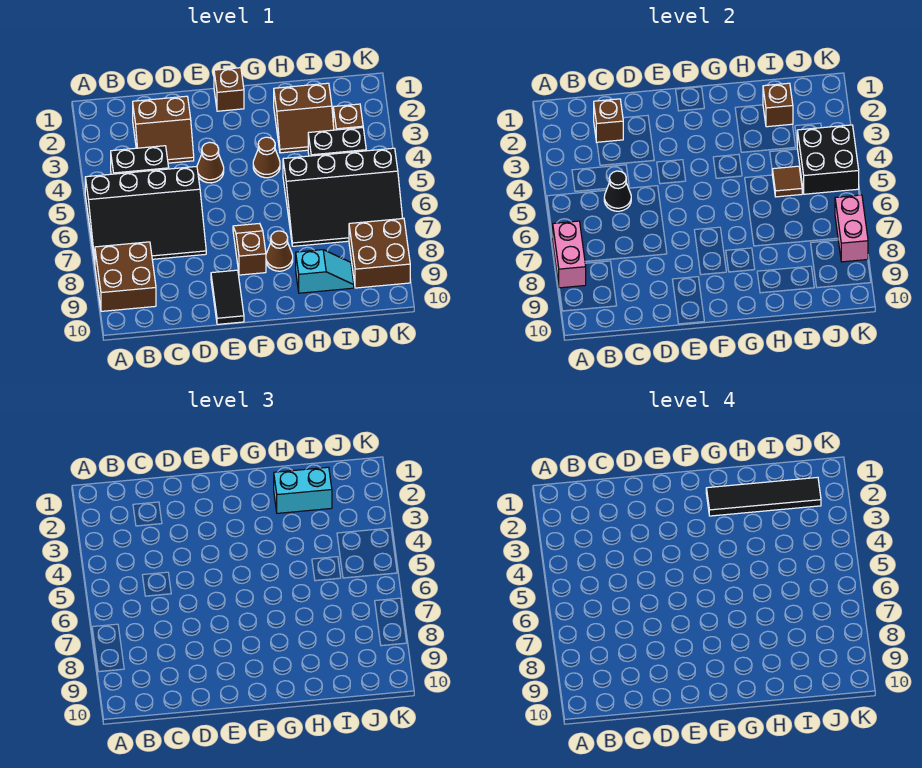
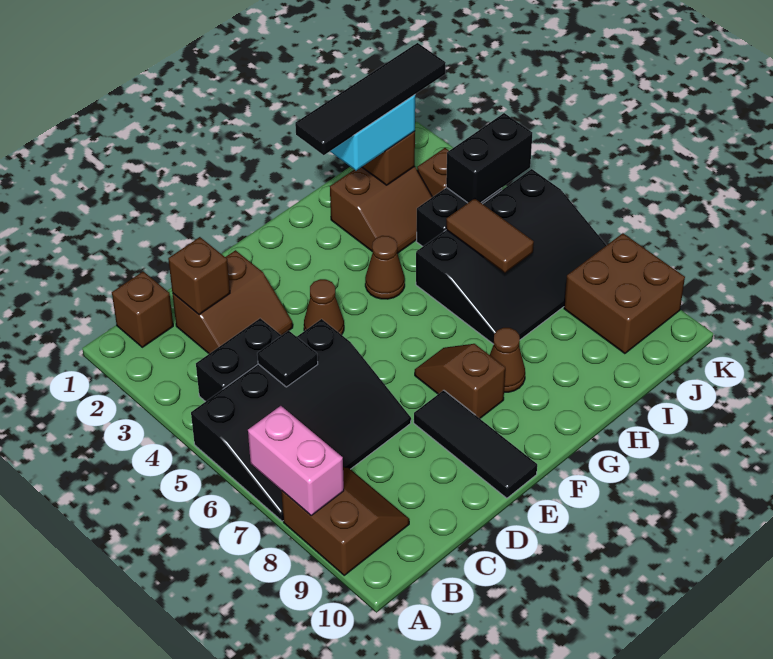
brown 2x2 brick [95,242,156,311] -> brown 2x2 slope [281,467,409,575]
black 1x1 cone [604,171,631,211] -> black 1x1 tile [257,331,318,387]
black 1x2 tile [211,270,244,324] -> black 1x3 tile [414,390,537,498]
brown 1x1 brick [214,68,244,111] -> brown 1x1 brick moved to [112,271,173,347]
cyan 1x2 slope [296,250,354,293] -> none
brown 1x1 tile [772,166,802,197] -> brown 1x2 tile [446,198,534,273]
black 2x2 brick [797,125,859,194] -> black 1x2 brick [446,113,532,203]
pink 1x2 brick [835,195,868,262] -> none

